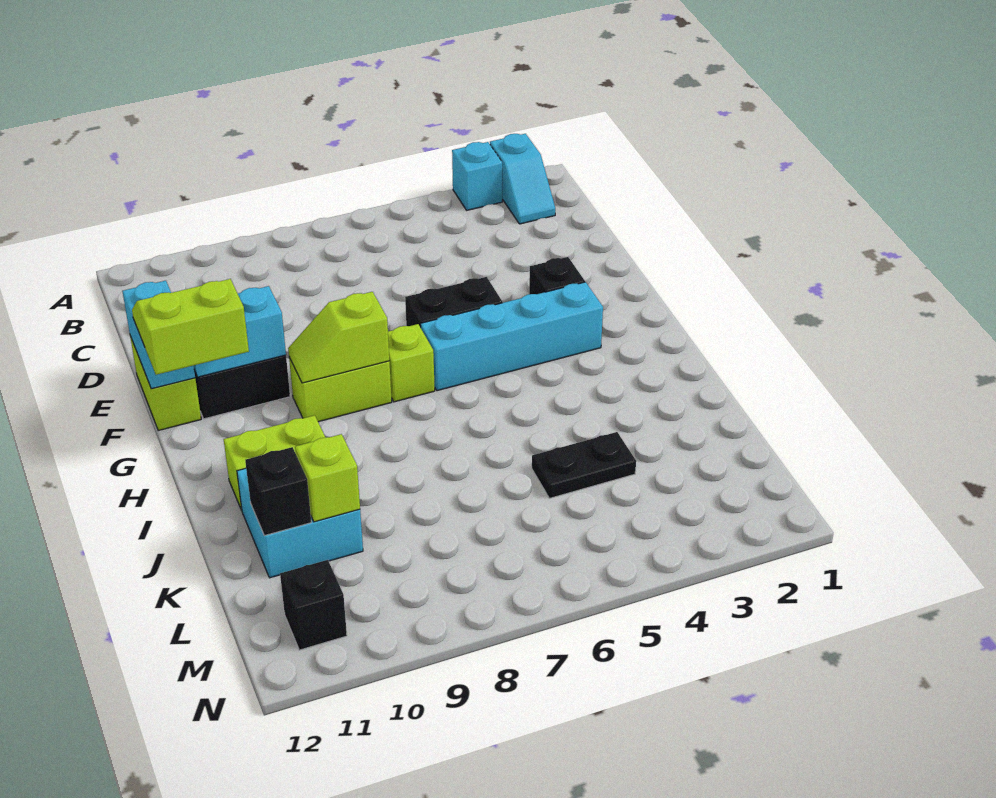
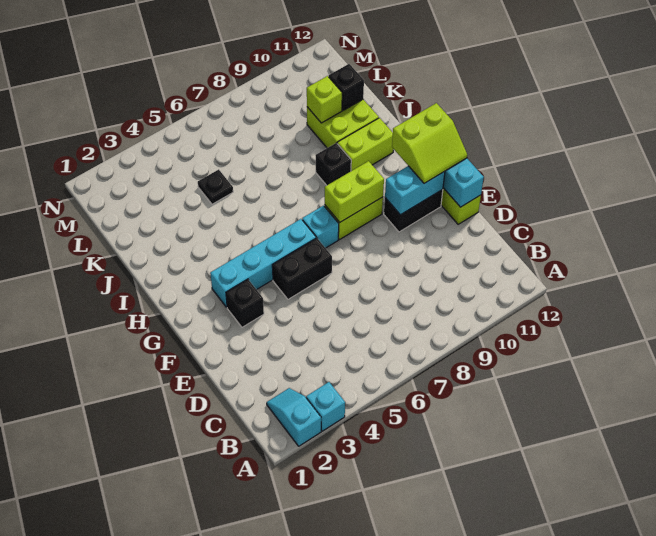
lime 1x1 brick [388,324,435,402] -> cyan 1x1 brick [302,206,339,248]
lime 1x2 slope [288,292,389,383] -> lime 1x2 brick [325,161,384,222]
cyan 2x2 brick [237,468,363,578] -> lime 2x2 brick [307,99,379,148]
black 1x2 plate [532,432,636,498] -> black 1x1 plate [198,169,233,204]
black 1x1 brick [280,560,347,650] -> black 1x1 brick moved to [316,143,351,185]

